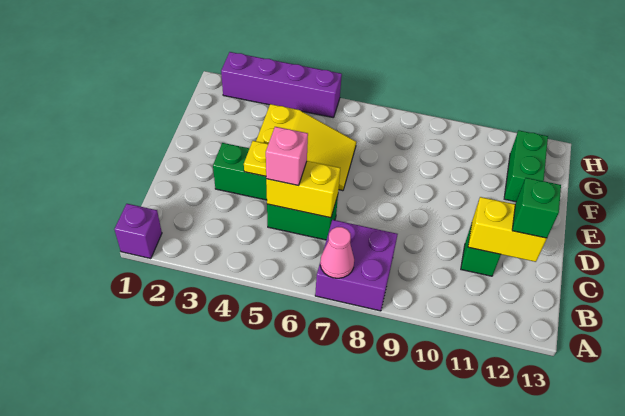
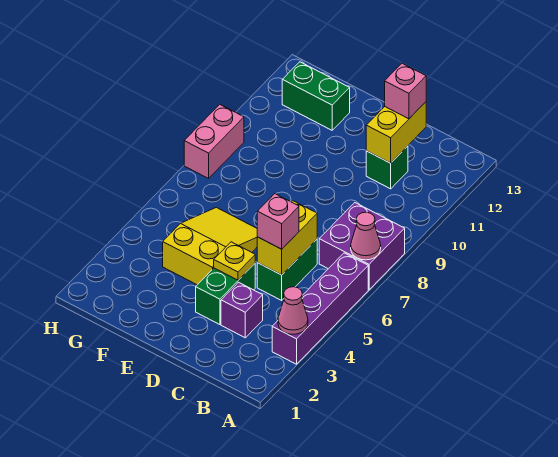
purple 1x1 brick [114,204,162,259] -> purple 1x1 brick moved to [221,282,263,338]
none -> pink 1x1 cone [278,287,308,334]
green 1x1 brick [512,178,561,238] -> pink 1x1 brick [385,63,426,119]
purple 1x4 brick [221,52,342,118] -> purple 1x4 brick moved to [272,253,368,364]
none -> pink 1x2 brick [184,104,244,178]

